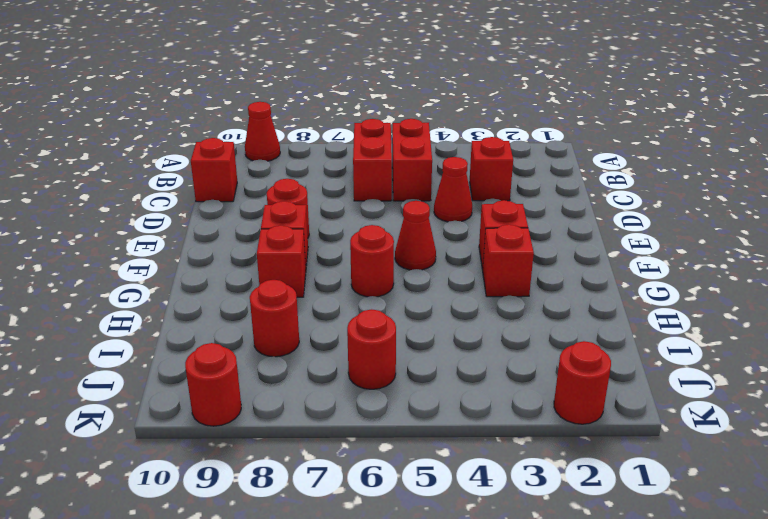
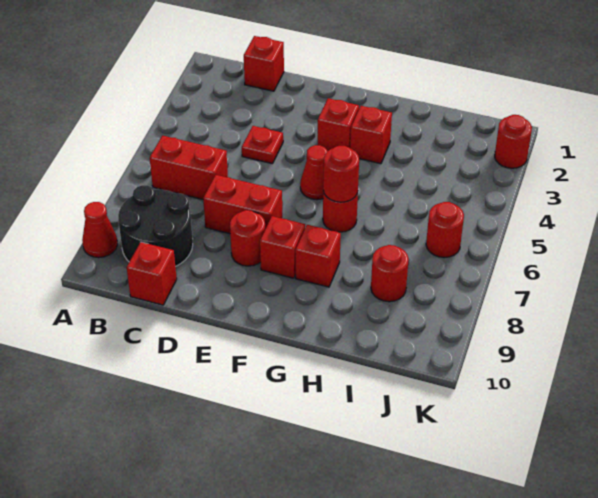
red 1x2 brick [392,119,432,201] -> red 1x2 brick moved to [203,175,282,234]
none -> black 2x2 round brick [118,185,193,267]
red 1x1 brick [470,137,513,201] -> red 1x1 brick moved to [244,36,284,91]
red 1x1 cone [434,157,472,222] -> red 1x1 plate [242,126,283,164]
red 1x1 round brick [185,343,241,426] -> red 1x1 round brick moved to [323,146,359,202]

